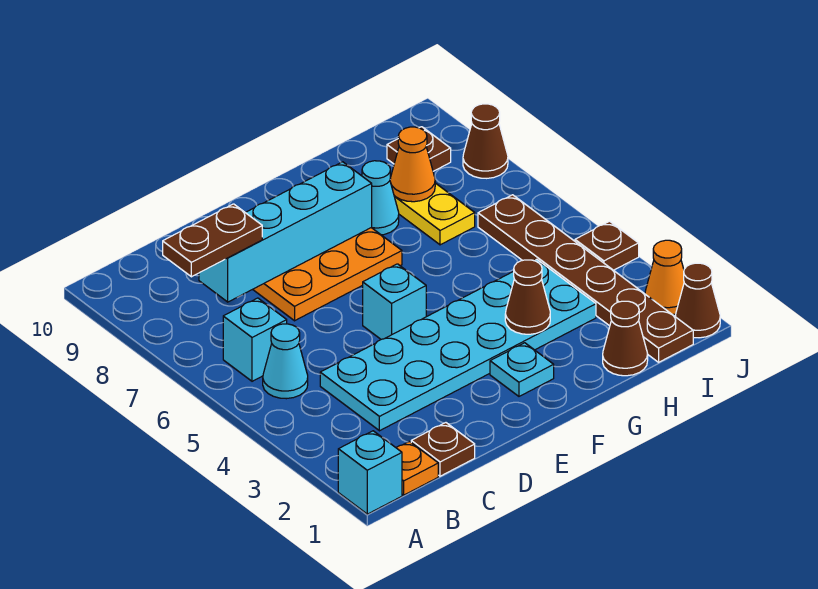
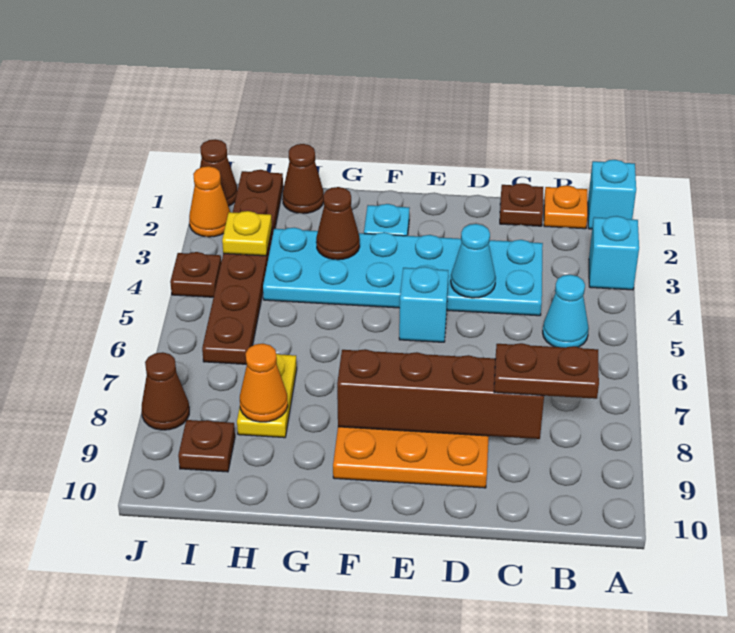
cyan 1x1 brick [223,298,287,381] -> cyan 1x1 brick moved to [589,216,639,290]
cyan 1x4 brick [199,162,372,302] -> brown 1x4 brick [337,349,544,439]
cyan 1x1 cone [362,161,399,235] -> cyan 1x1 cone moved to [451,224,496,298]
none -> yellow 1x1 plate [222,211,272,256]

